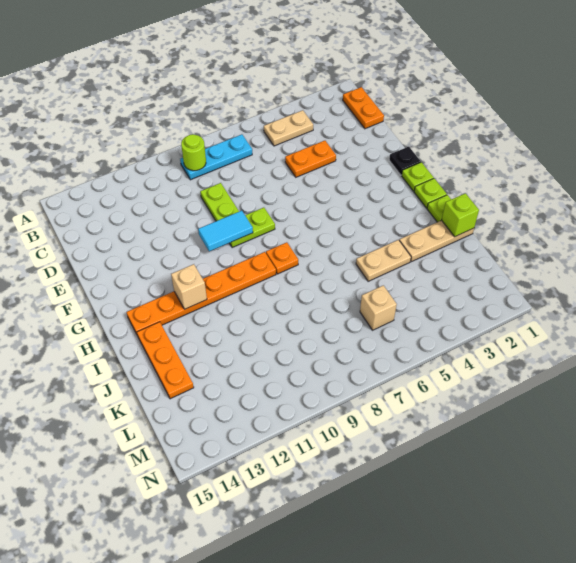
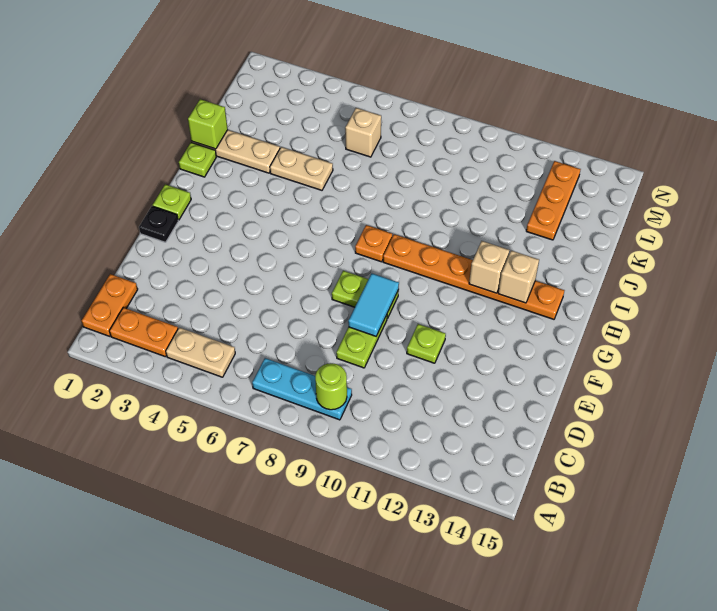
orange 1x2 plate [285,141,336,177] -> orange 1x2 plate moved to [109,308,178,357]
cyan 1x2 tile [198,211,253,251] -> cyan 1x2 tile turned to [348,274,399,336]
lime 1x1 plate [414,178,447,208] -> lime 1x1 plate moved to [407,324,446,363]
none -> tan 1x1 brick [498,251,539,303]
orange 1x3 plate [137,322,194,399] -> orange 1x3 plate moved to [526,161,581,240]

